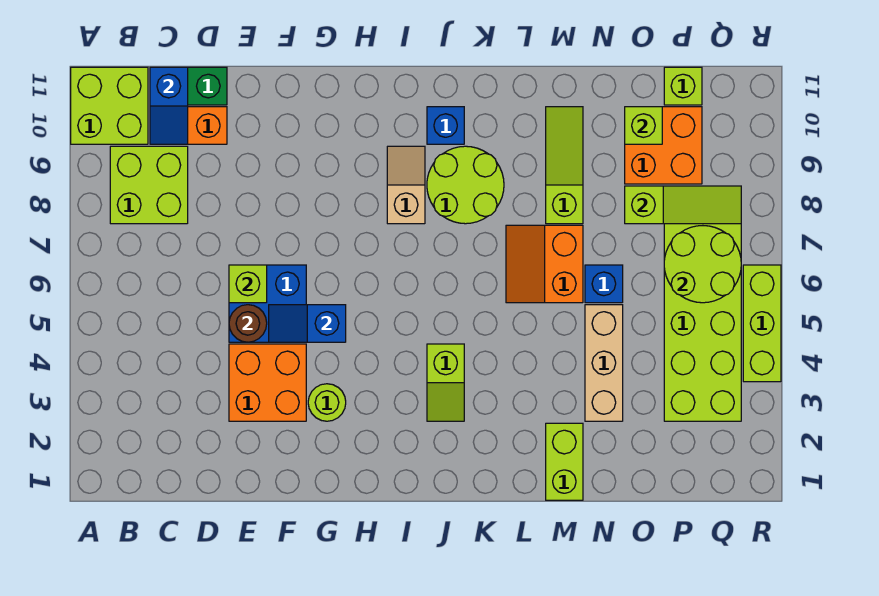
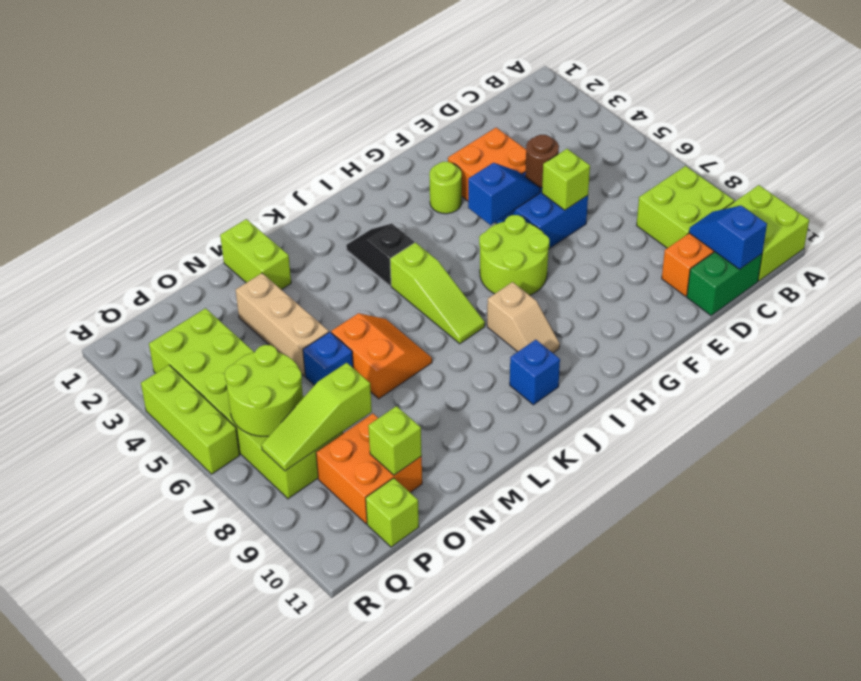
lime 1x2 slope [427,344,464,421] -> black 1x2 slope [346,224,414,286]
lime 2x2 round brick [427,146,504,224] -> lime 2x2 round brick moved to [479,215,549,295]
lime 1x3 slope [546,107,583,224] -> lime 1x3 slope moved to [390,242,485,344]

